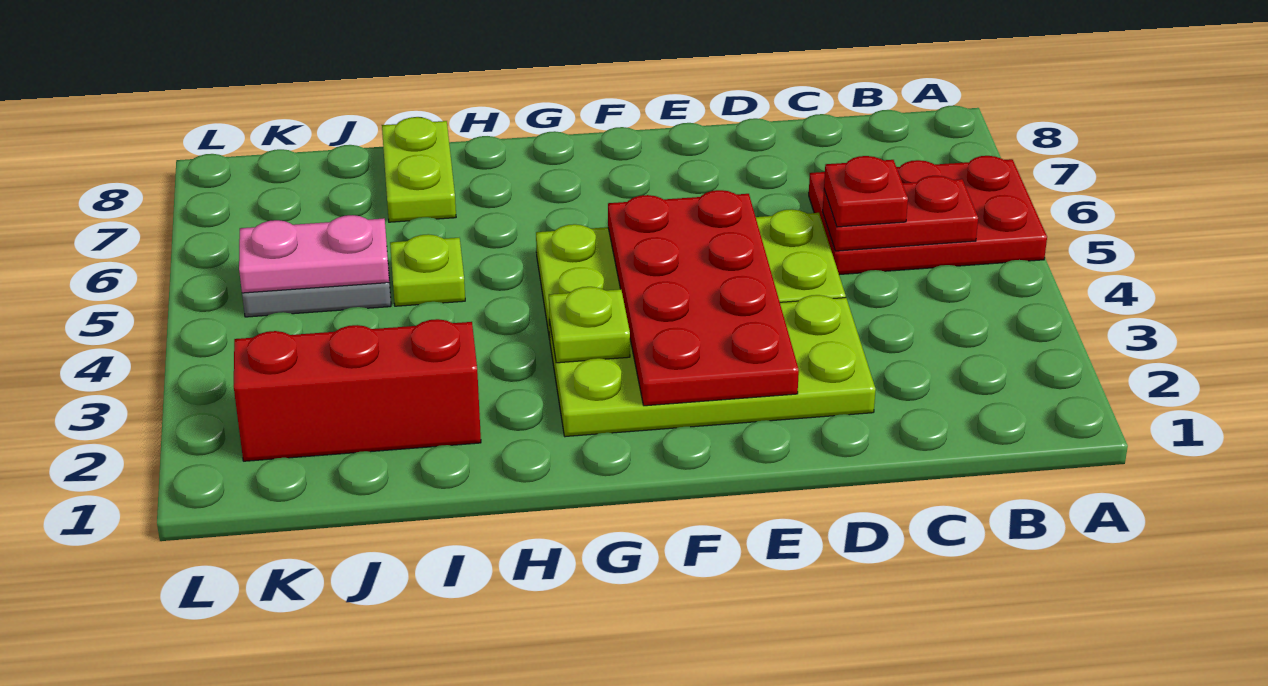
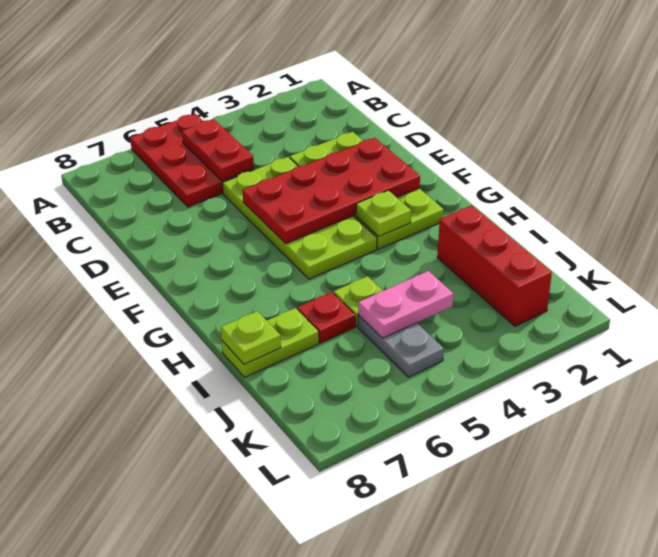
red 1x1 plate [824,156,908,227] -> red 1x1 plate moved to [297,292,355,343]
none -> lime 1x1 plate [221,311,281,364]
pink 1x2 plate [239,215,389,293] -> pink 1x2 plate turned to [358,271,453,338]

